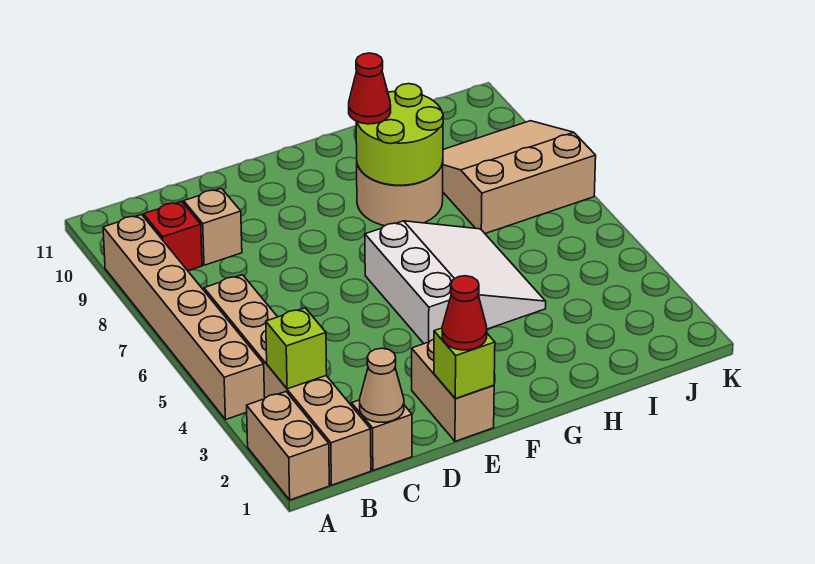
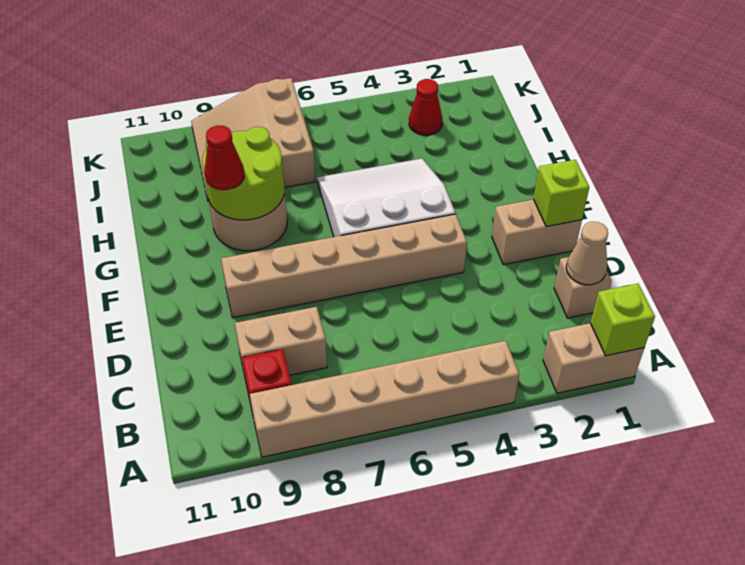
tan 1x6 brick [204,275,371,485] -> tan 1x6 brick moved to [221,214,467,318]
lime 1x1 brick [266,308,327,389] -> lime 1x1 brick moved to [590,284,655,356]
tan 1x1 brick [184,188,242,265] -> tan 1x2 brick [235,307,327,376]
red 1x1 cone [442,276,487,350] -> red 1x1 cone moved to [409,79,443,135]

